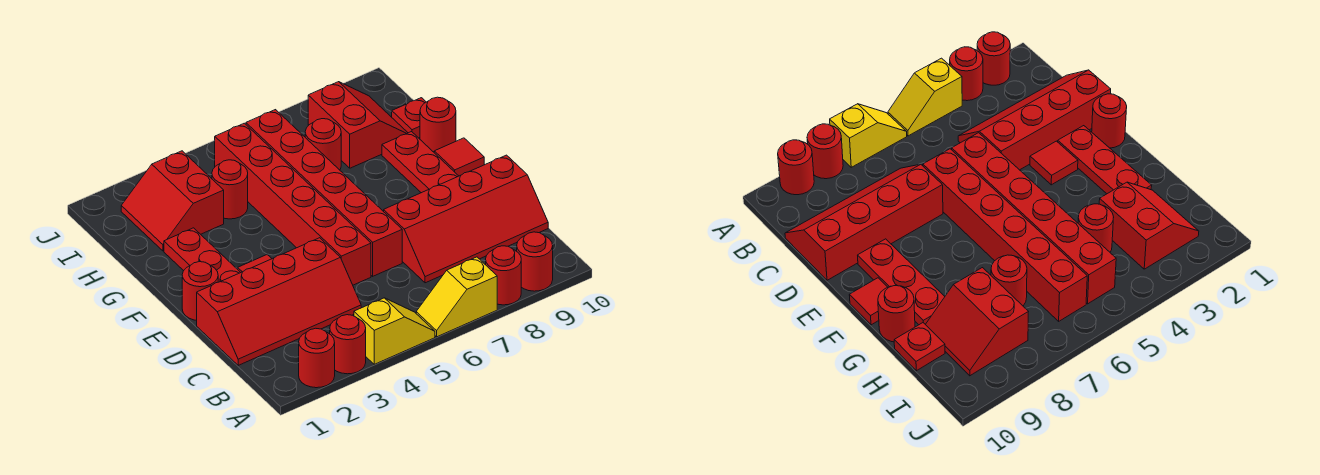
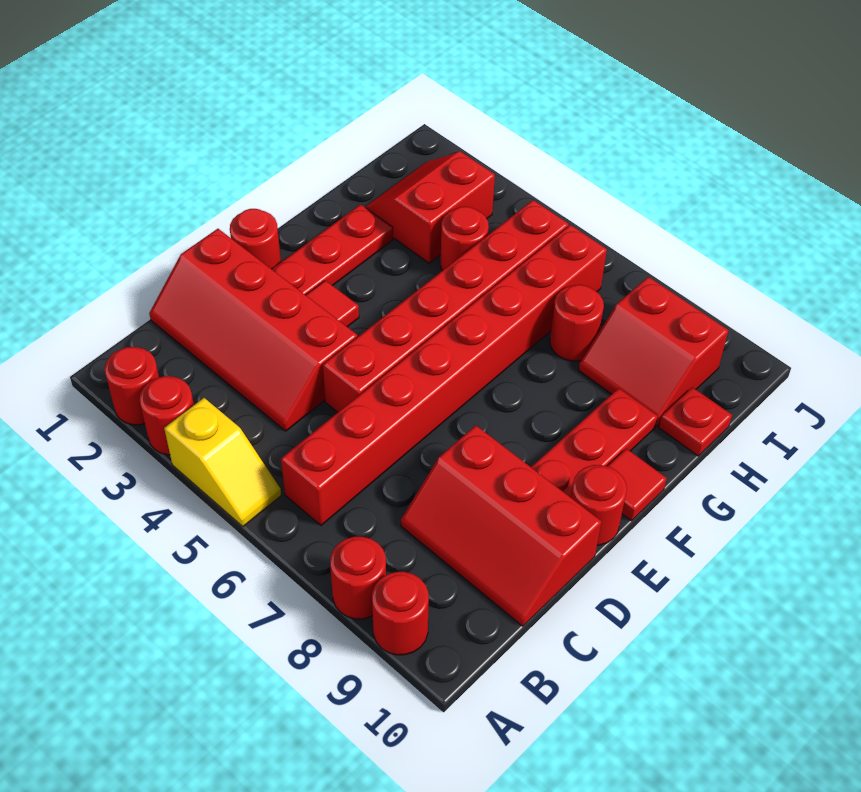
yellow 1x2 slope [416,257,497,337] -> none
red 2x4 slope [384,155,548,283] -> red 2x3 slope [401,426,602,626]
red 1x6 brick [246,110,402,276] -> red 1x8 brick [281,225,607,525]
red 1x1 round brick [420,97,456,152] -> red 1x1 round brick moved to [571,465,627,545]
red 2x2 slope [308,82,408,168] -> red 2x2 slope turned to [579,277,728,426]

